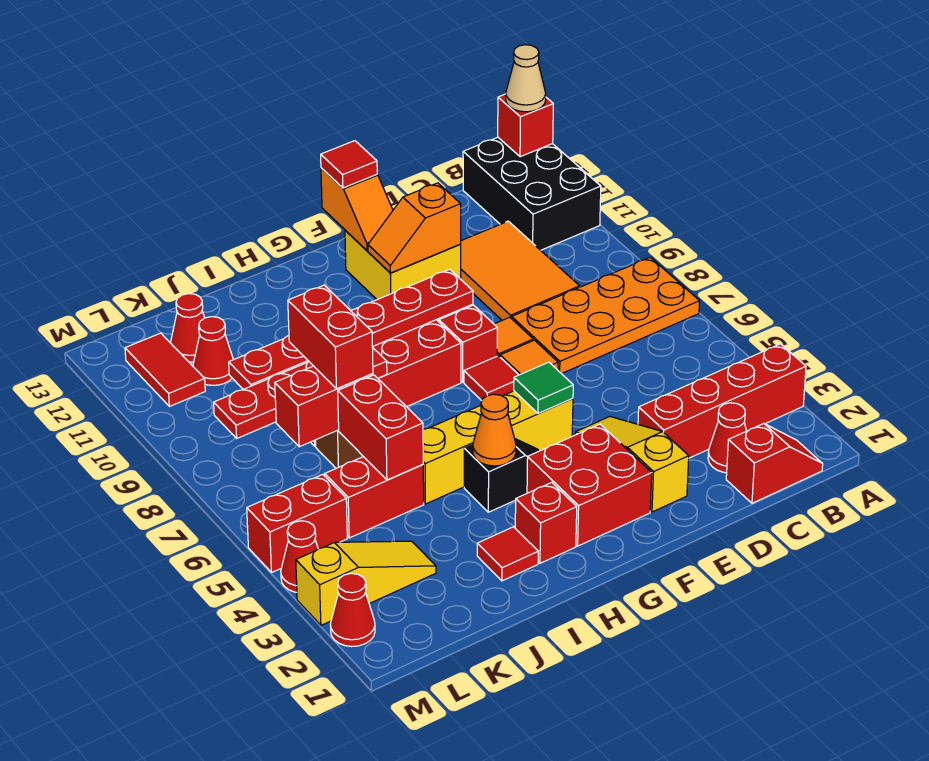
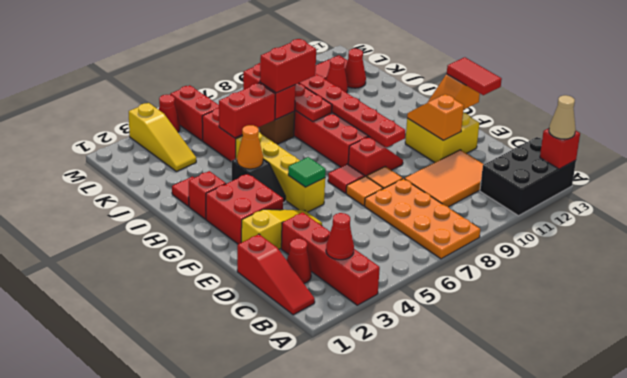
red 1x2 slope [726,424,823,503] -> red 1x3 slope [237,234,315,315]
red 1x1 tile [321,141,377,188] -> red 1x2 tile [447,57,502,95]
red 1x1 cone [330,573,375,647] -> red 1x1 cone moved to [326,213,354,260]

